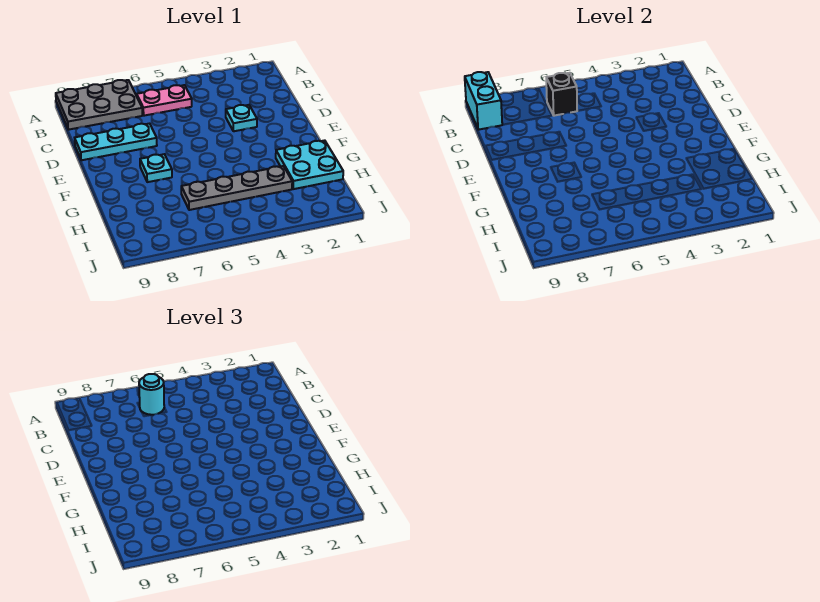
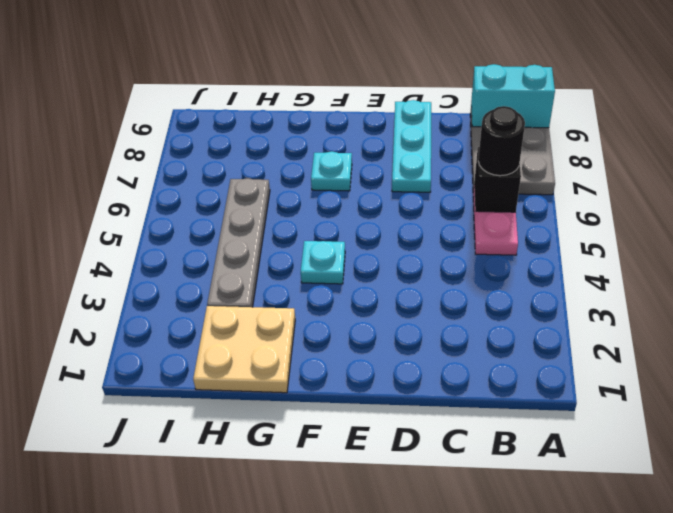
cyan 1x1 round brick [139,374,164,415] -> black 1x1 round brick [478,106,525,176]
cyan 1x1 plate [226,105,257,131] -> cyan 1x1 plate moved to [301,241,345,284]
cyan 2x2 plate [276,140,343,189] -> tan 2x2 plate [193,306,295,393]

